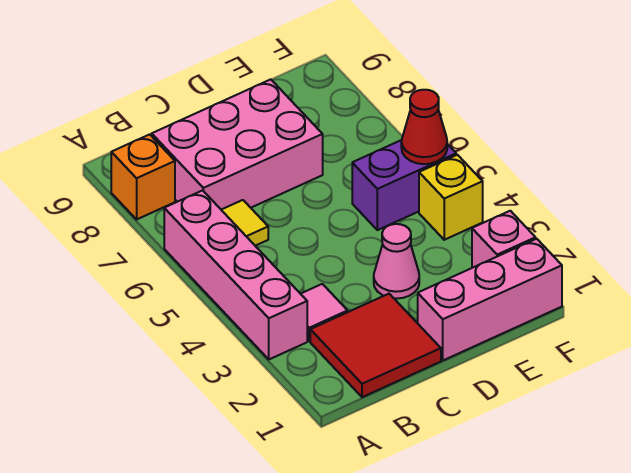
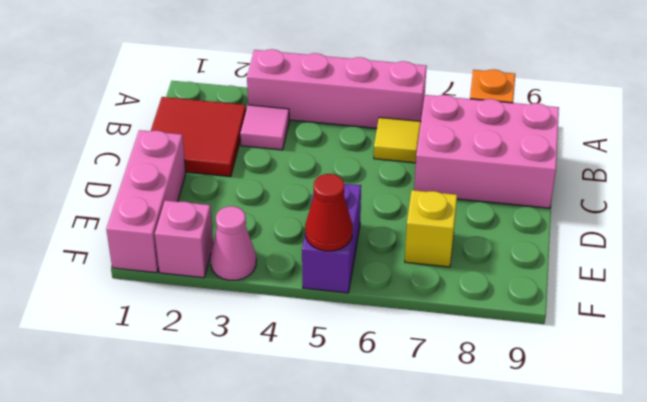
pink 2x3 brick [152,79,323,210] -> pink 2x3 brick turned to [414,95,559,208]
pink 1x1 cone [374,224,419,299] -> pink 1x1 cone moved to [210,206,256,280]
yellow 1x1 brick [419,155,483,240] -> yellow 1x1 brick moved to [405,190,457,267]

